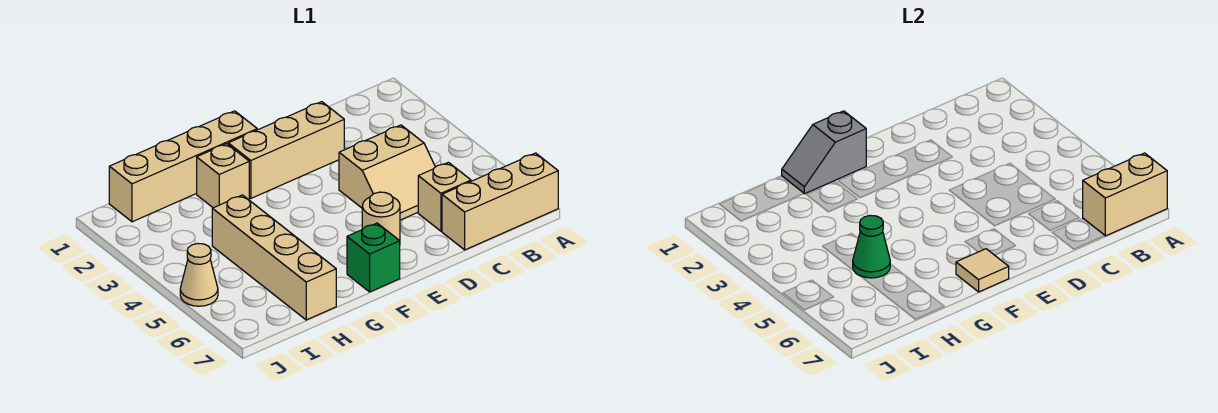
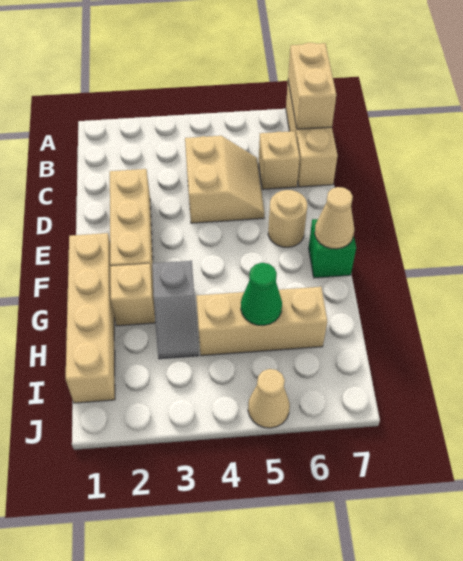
grey 1x2 slope [782,111,866,194] -> grey 1x2 slope moved to [152,261,198,359]
tan 1x1 tile [956,249,1009,292] -> tan 1x1 cone [315,187,354,249]
tan 1x4 brick [212,195,336,320] -> tan 1x3 brick [196,287,327,356]

